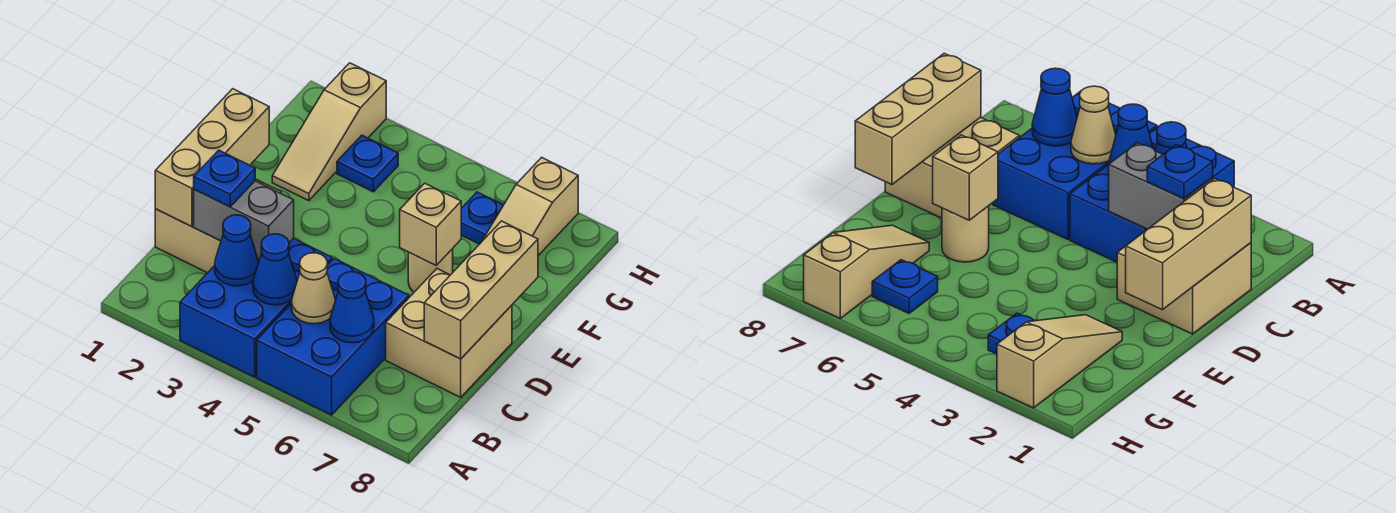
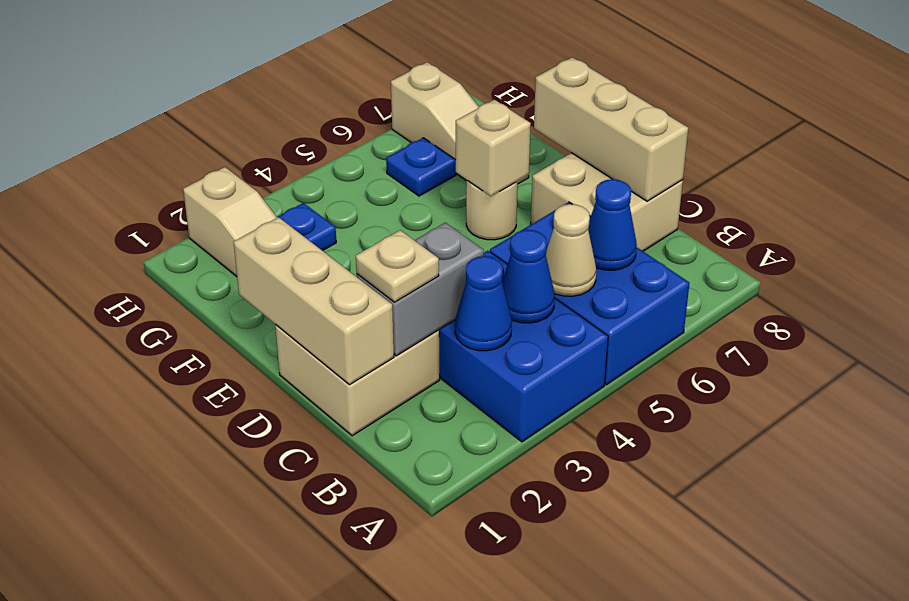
blue 1x1 plate [194,150,255,207] -> tan 1x1 plate [356,230,439,302]

